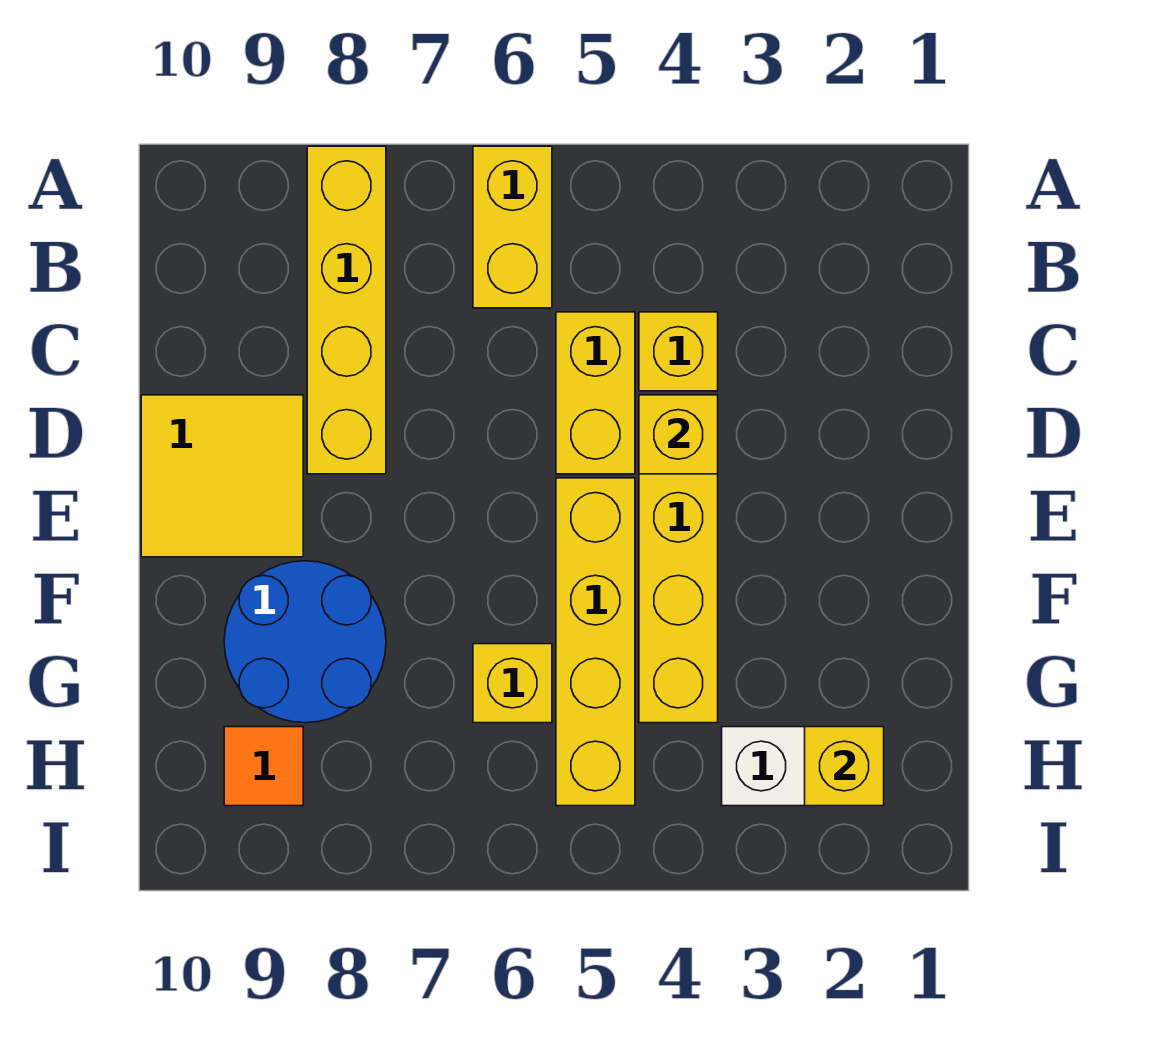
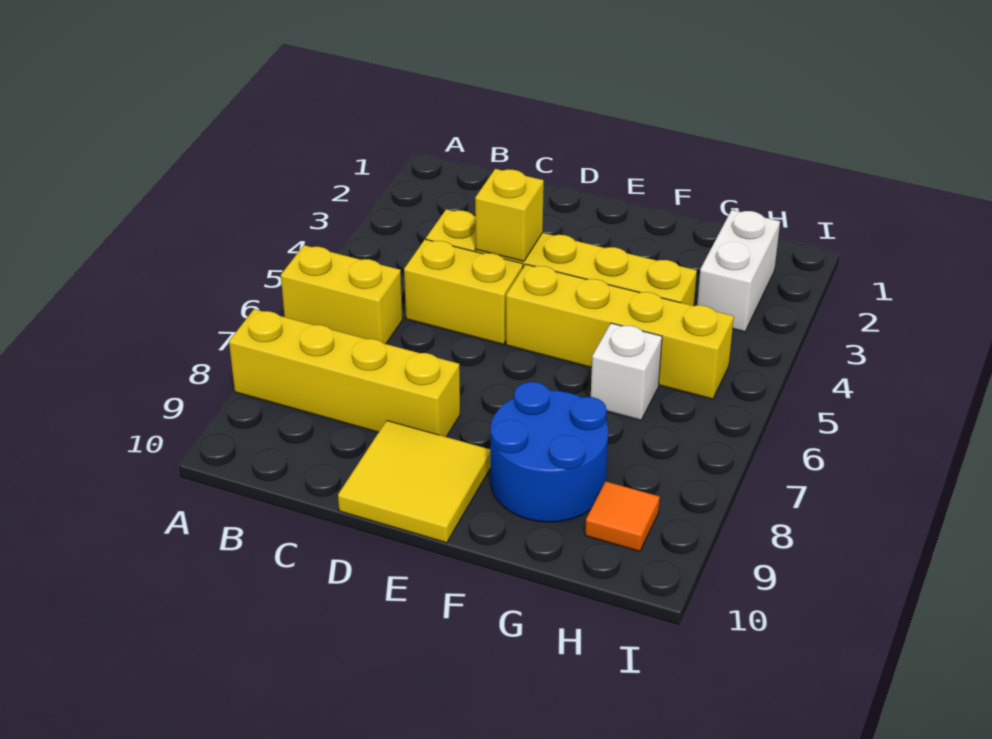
yellow 1x1 brick [473,644,552,723] -> white 1x1 brick [591,323,662,420]
yellow 1x1 brick [805,727,884,806] -> none

